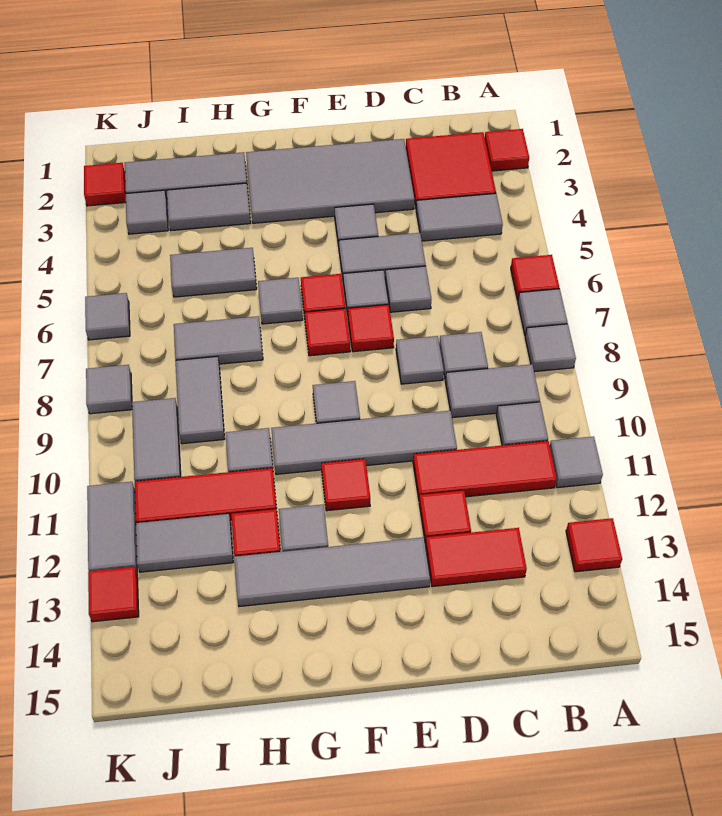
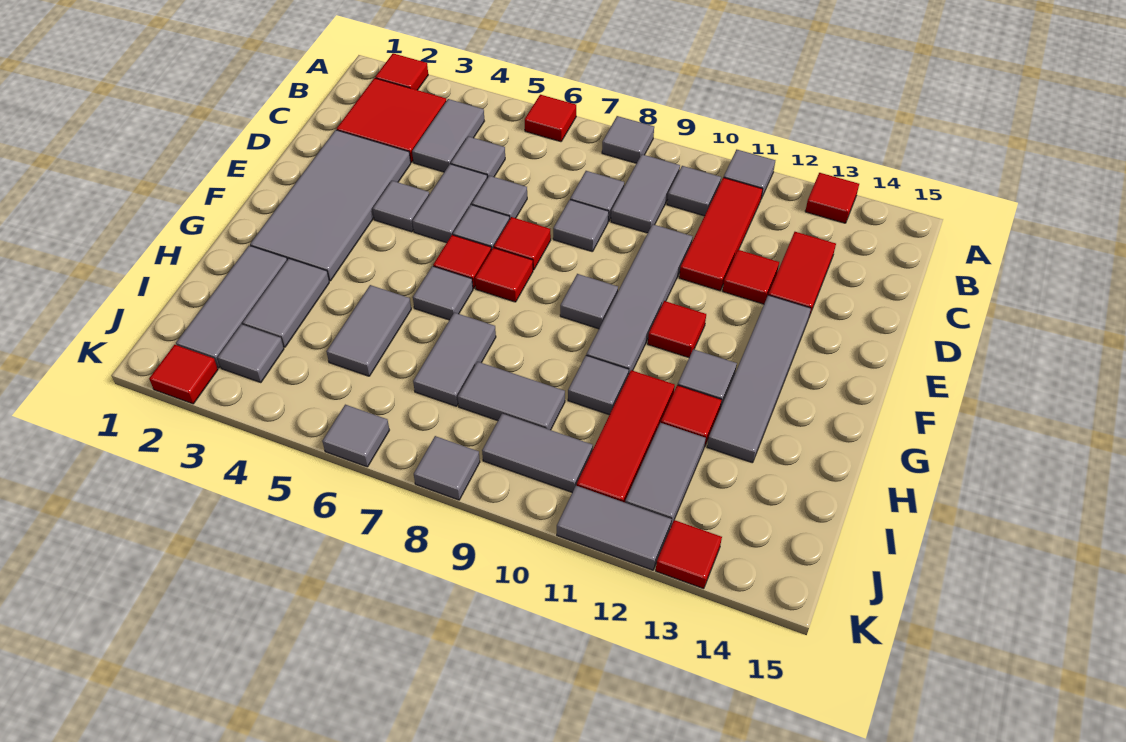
grey 1x1 tile [518,289,567,335] -> grey 1x1 tile moved to [451,136,505,178]

